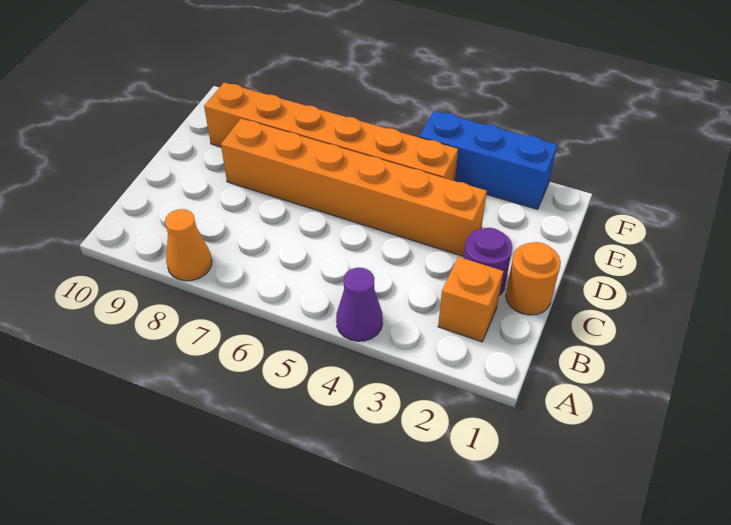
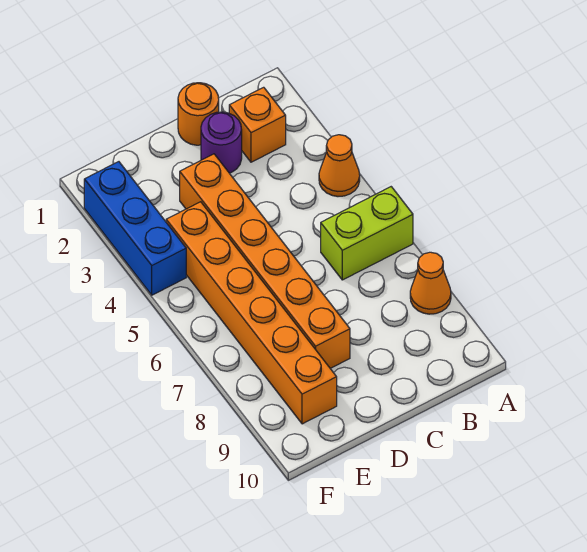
purple 1x1 cone [336,268,383,341] -> orange 1x1 cone [319,135,360,196]
none -> lime 1x2 brick [321,187,413,280]

